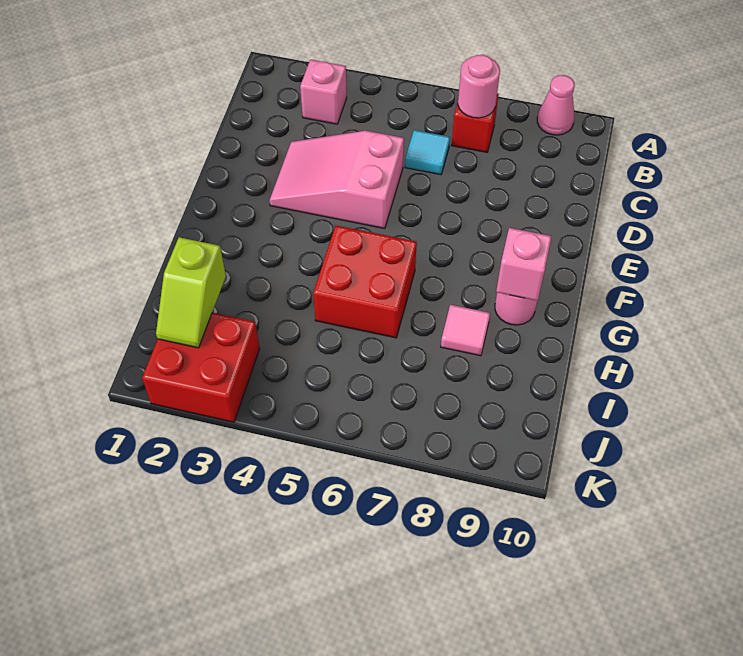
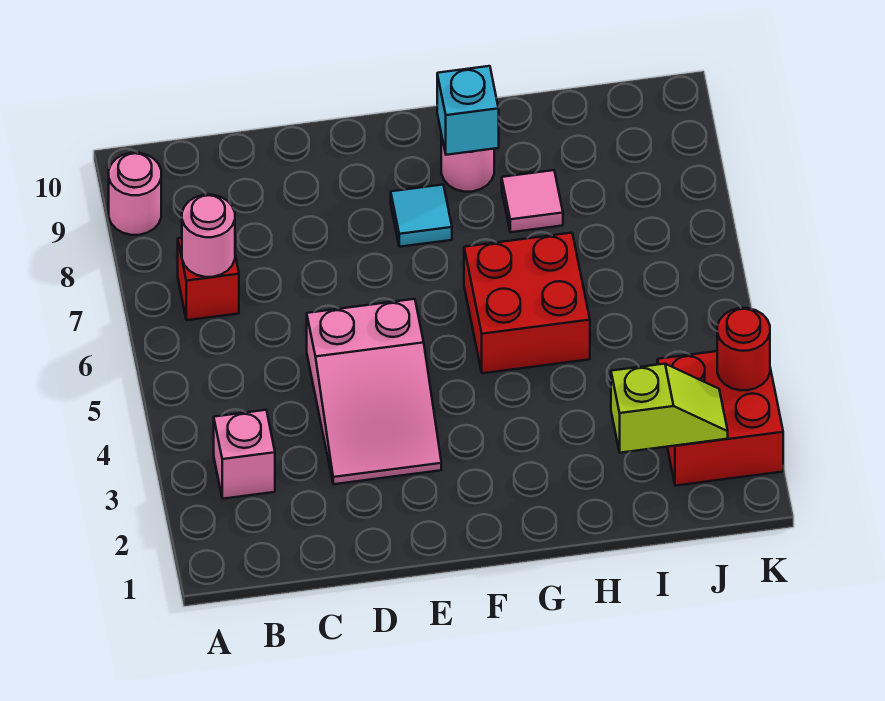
pink 1x1 cone [537,75,575,135] -> pink 1x1 round brick [109,153,161,235]
cyan 1x1 tile [405,130,450,175] -> cyan 1x1 tile moved to [391,185,452,247]
pink 1x1 brick [496,228,552,301] -> cyan 1x1 brick [437,66,499,155]
none -> red 1x1 round brick [717,308,770,390]

